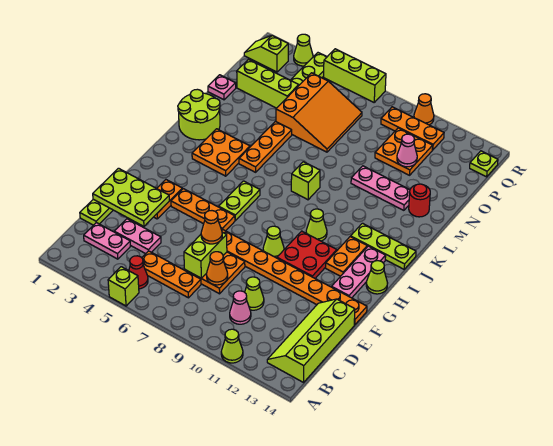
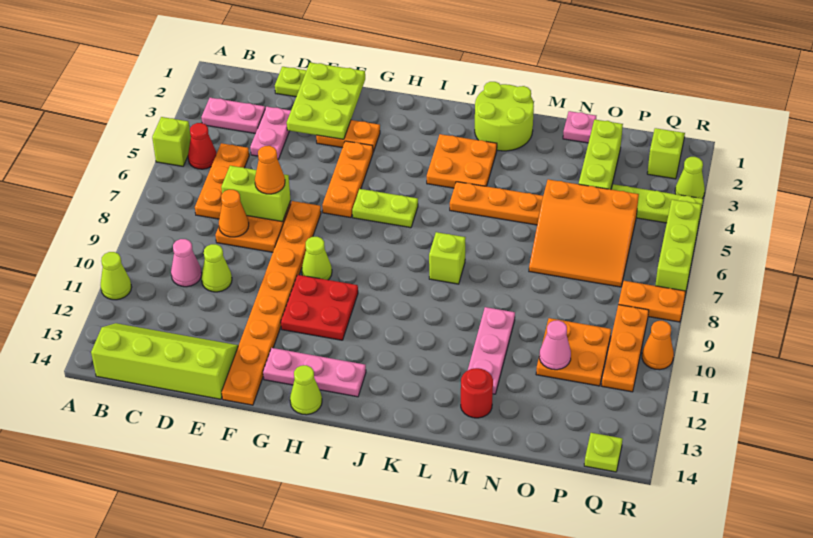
pink 1x2 plate [84,223,130,259] -> pink 1x2 plate turned to [202,98,265,133]
orange 1x2 plate [326,237,367,276] -> orange 1x2 plate moved to [618,281,686,322]
lime 1x1 cone [306,209,327,241] -> none
lime 1x3 plate [351,223,416,269] -> none

